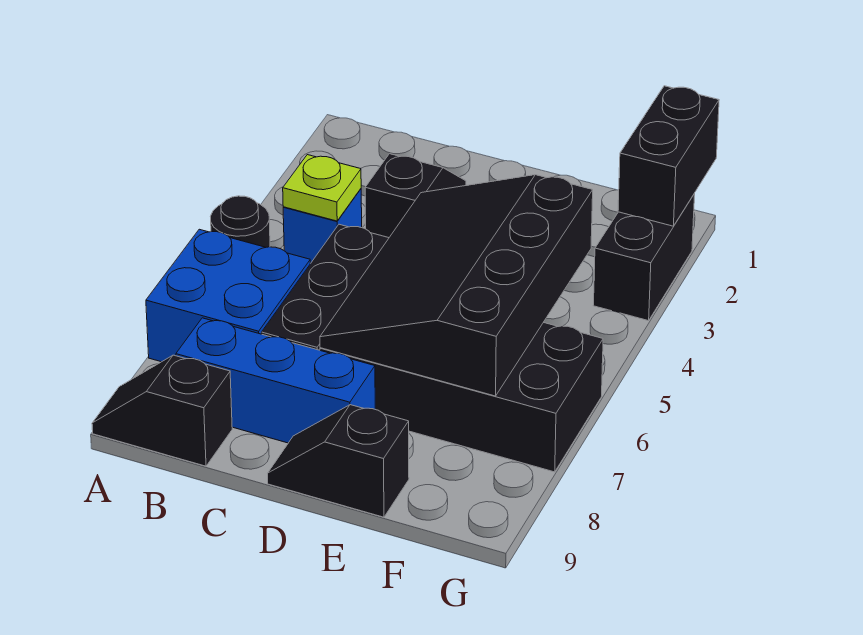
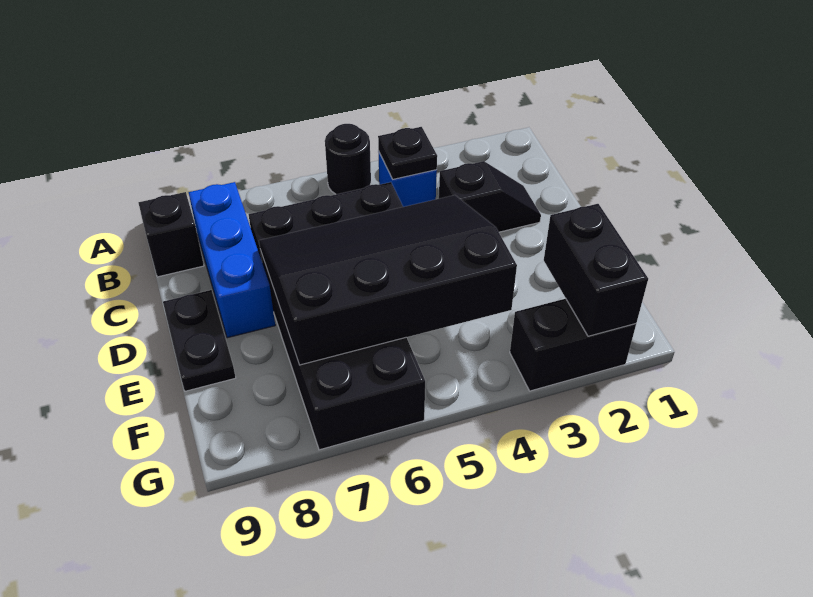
blue 2x2 brick [146,229,310,362] -> none
lime 1x1 plate [283,155,361,221] -> black 1x1 plate [378,127,437,179]
black 1x2 slope [268,405,409,517] -> black 1x2 plate [163,290,236,391]
black 1x2 brick [618,86,719,226] -> black 1x2 brick turned to [544,204,648,336]

